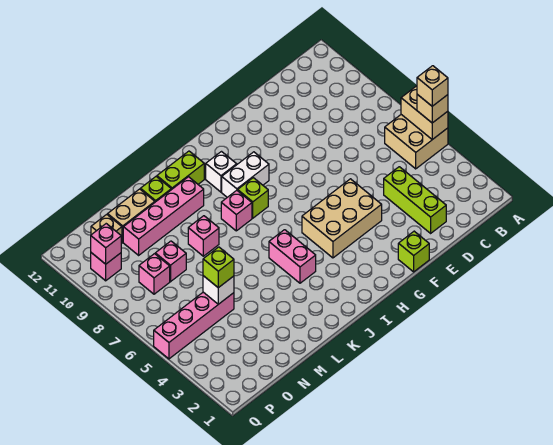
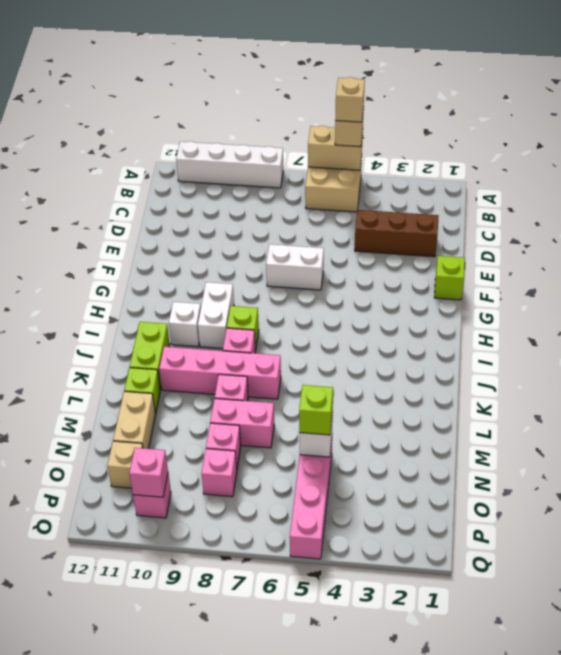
none -> white 1x4 brick [176,141,283,188]
lime 1x3 brick [384,167,446,233] -> brown 1x3 brick [355,210,439,257]
tan 2x3 brick [302,179,382,258] -> none
none -> white 1x2 brick [266,244,324,290]
pink 1x2 brick [269,230,316,283] -> pink 1x2 brick moved to [210,398,274,448]
pink 1x4 brick [123,177,204,255] -> pink 1x4 brick turned to [159,347,281,399]

